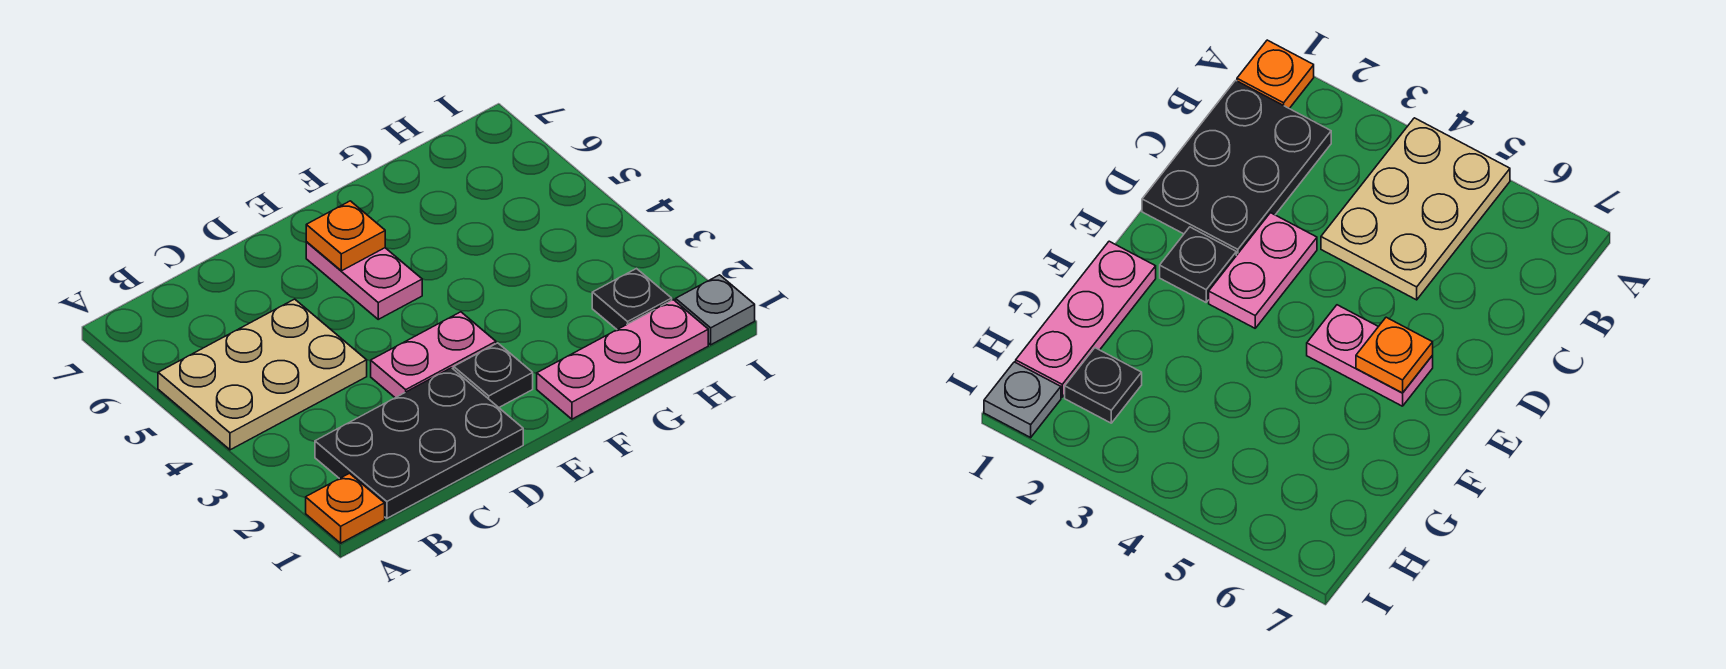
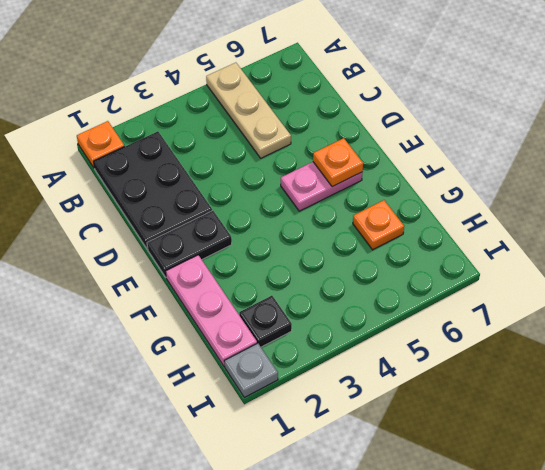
tan 2x3 plate [158,299,367,450] -> tan 1x3 plate [206,63,291,158]
pink 1x2 plate [371,312,496,398] -> none
black 1x1 plate [454,343,533,407] -> black 1x2 plate [147,211,232,277]
none -> orange 1x1 plate [353,200,404,250]

